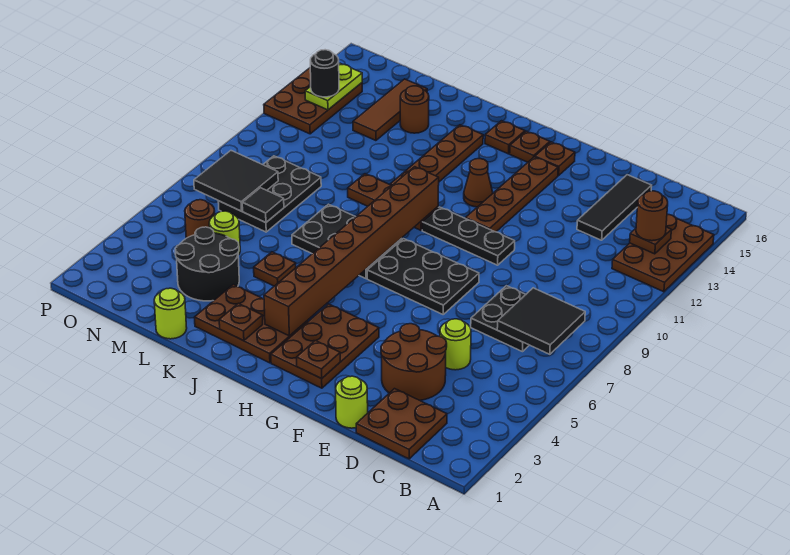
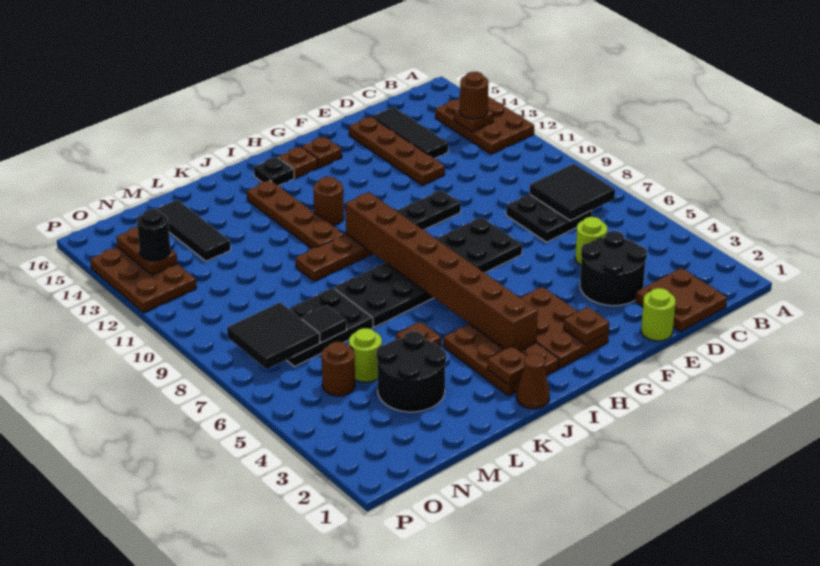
brown 2x2 round brick [381,324,447,400] -> black 2x2 round brick [580,231,647,306]
brown 1x4 plate [466,157,558,232] -> brown 1x4 plate moved to [349,117,445,185]
brown 1x1 cone [464,159,493,207] -> brown 1x1 cone moved to [517,354,550,409]
brown 2x3 plate [194,285,308,363] -> brown 2x3 plate turned to [443,324,559,396]
brown 1x1 plate [485,121,525,154] -> black 1x1 plate [254,157,294,186]
lime 1x1 round brick [154,288,187,339] -> none
brown 1x1 round brick [400,86,429,133] -> brown 1x1 round brick moved to [313,177,344,226]
black 2x3 plate [218,156,321,232] -> black 2x3 plate turned to [287,288,373,367]
brown 1x3 tile [353,79,427,141] -> black 1x3 tile [156,200,231,261]
lime 1x2 plate [305,63,362,110] -> brown 1x2 plate [116,227,177,275]

